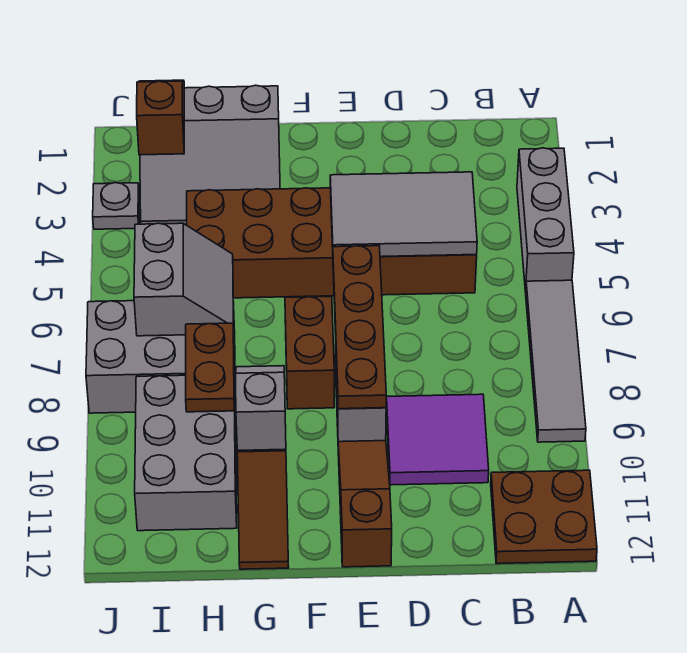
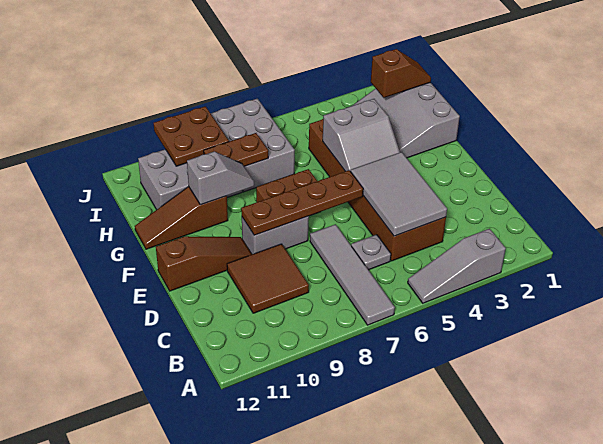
grey 1x3 brick [517,148,574,292] -> grey 1x3 slope [408,229,506,303]
grey 1x4 tile [525,280,586,442] -> grey 1x4 tile turned to [310,224,395,325]
brown 2x2 plate [491,470,597,564] -> brown 2x2 plate moved to [154,106,229,166]
purple 2x2 tile [386,394,489,485] -> brown 2x2 tile [227,244,309,313]
grey 2x2 slope [134,223,234,336] -> grey 2x2 slope moved to [323,99,400,171]
grey 1x1 plate [93,183,139,229] -> grey 1x1 plate moved to [351,235,391,270]

